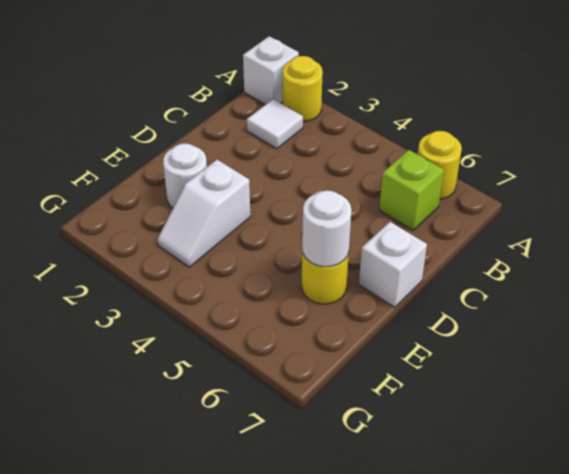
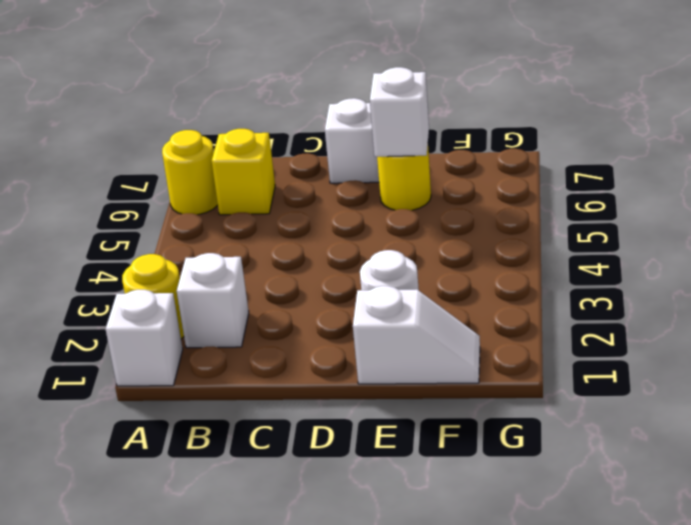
white 1x1 tile [247,99,303,149] -> white 1x1 brick [177,253,249,348]
lime 1x1 brick [379,150,444,230] -> yellow 1x1 brick [212,129,275,215]
white 1x2 slope [158,160,250,267] -> white 1x2 slope moved to [353,286,480,384]
white 1x1 round brick [302,190,352,267] -> white 1x1 brick [370,67,429,157]

